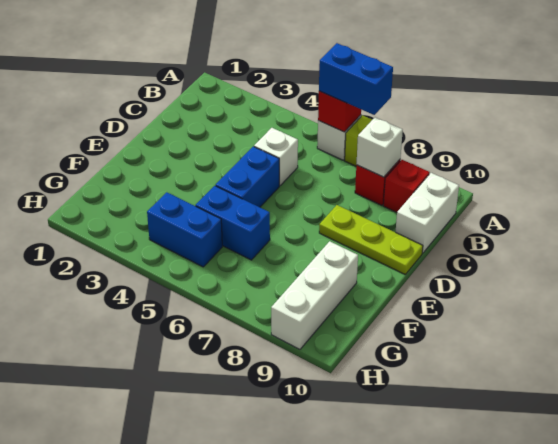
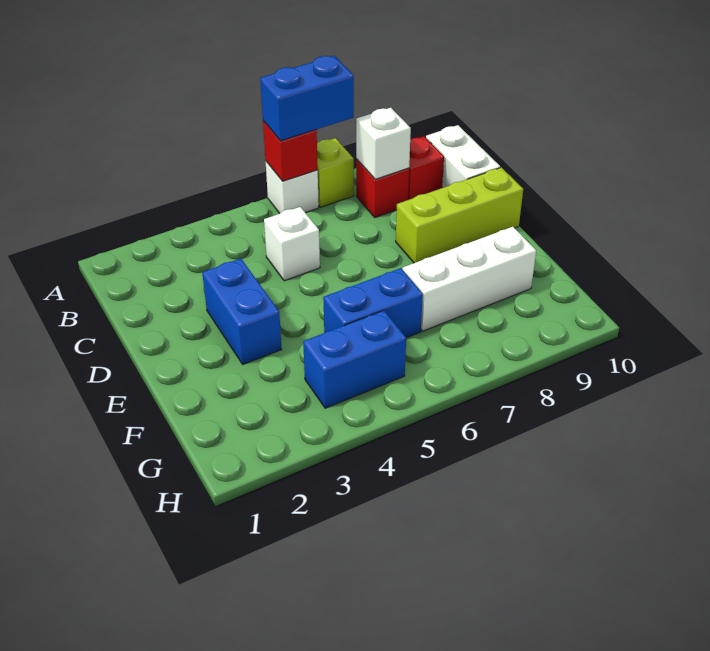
blue 1x2 brick [216,147,279,207] -> blue 1x2 brick moved to [202,259,282,364]
lime 1x3 plate [319,205,423,274] -> lime 1x3 brick [396,167,523,263]
white 1x3 brick [271,241,358,349] -> white 1x3 brick turned to [403,227,536,331]

